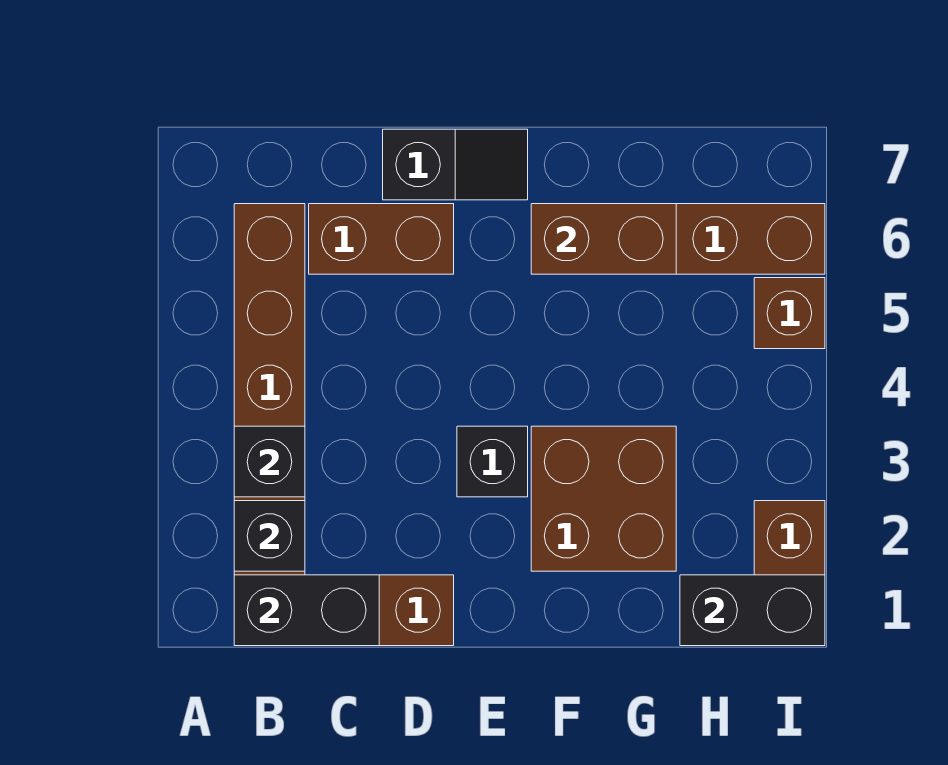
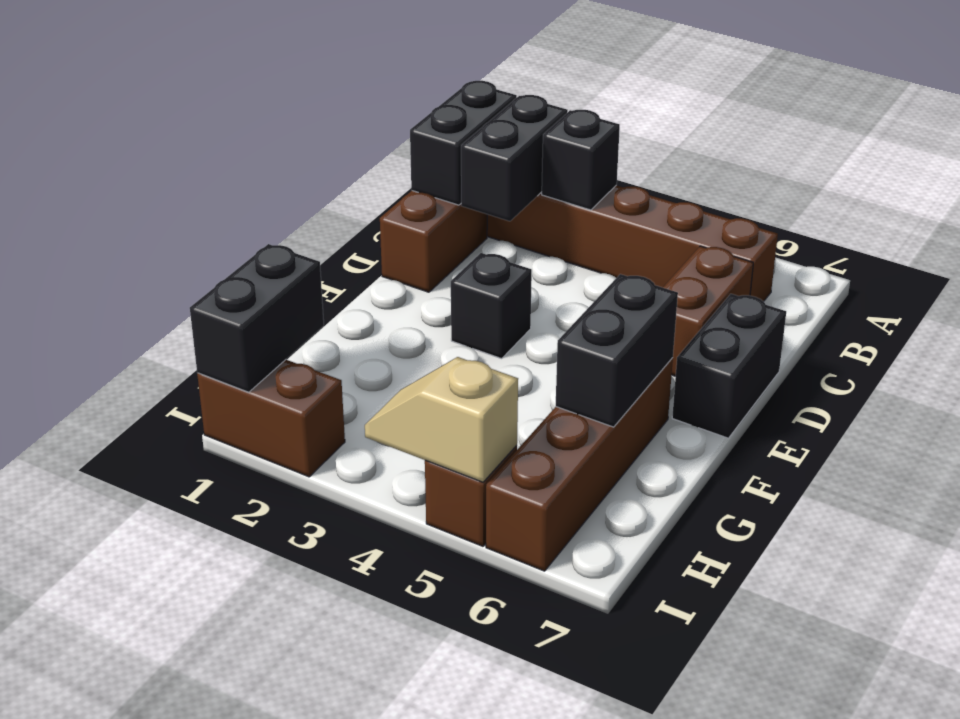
black 1x1 brick [234,501,305,571] -> black 1x2 brick [461,95,568,221]
black 1x2 slope [383,129,528,200] -> black 1x2 brick [672,294,786,438]
brown 2x2 brick [531,426,676,571] -> none
brown 1x2 brick [531,204,676,274] -> black 1x2 brick [556,274,678,427]
none -> tan 1x2 slope [365,357,518,482]

